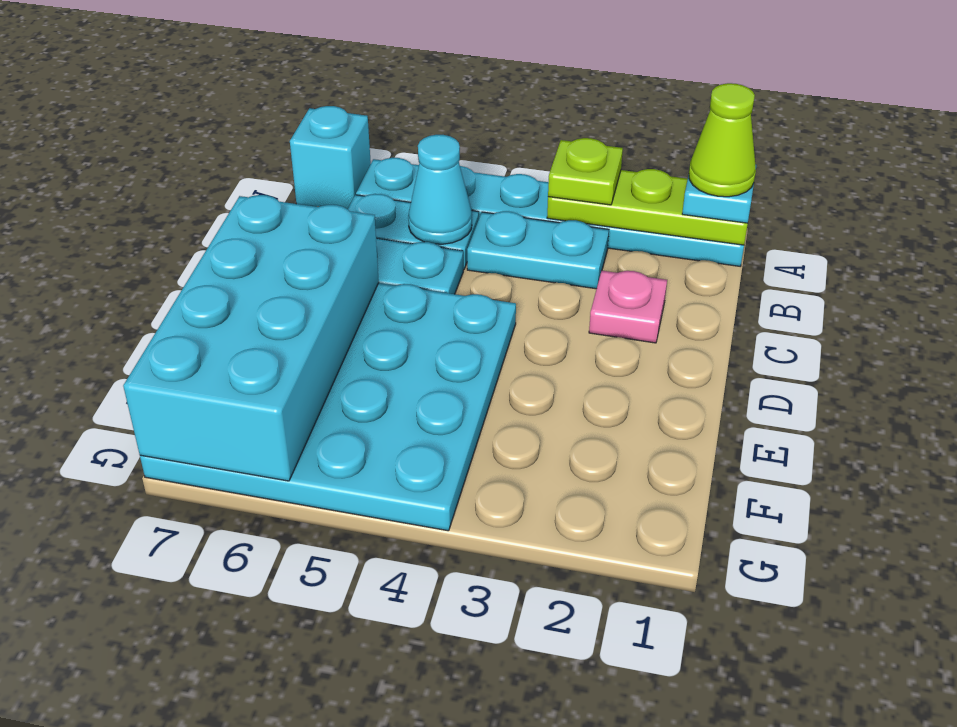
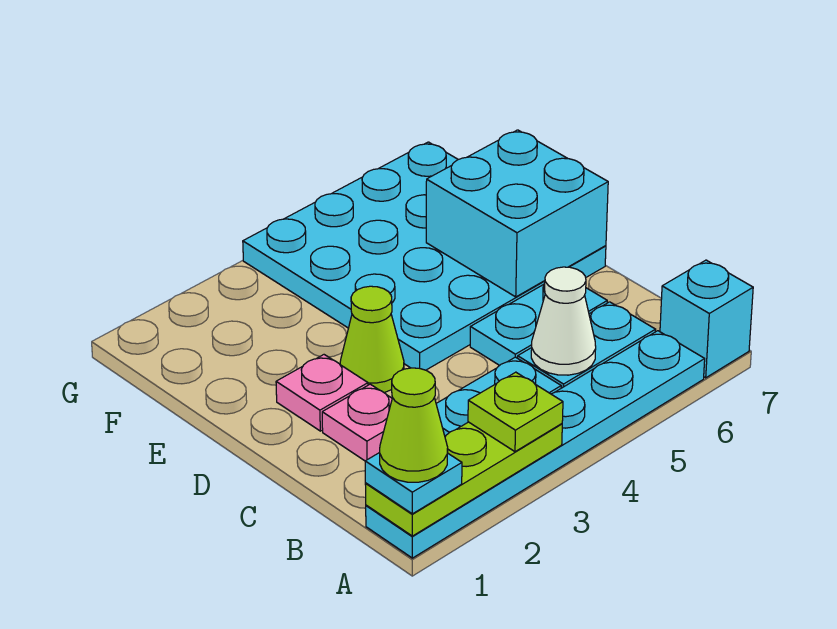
cyan 1x1 cone [408,135,472,244] -> white 1x1 cone [531,267,596,375]
none -> pink 1x1 plate [276,355,368,431]
none -> lime 1x1 cone [340,286,404,392]
cyan 2x4 brick [123,195,379,481] -> cyan 2x2 brick [426,130,608,297]

